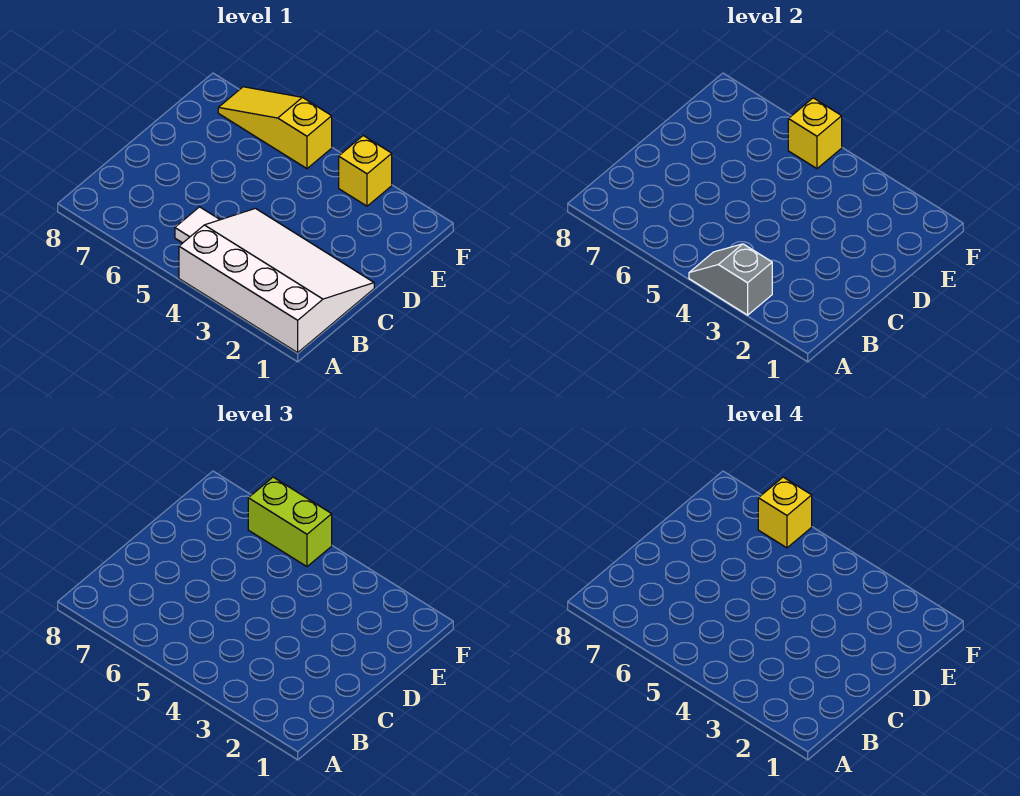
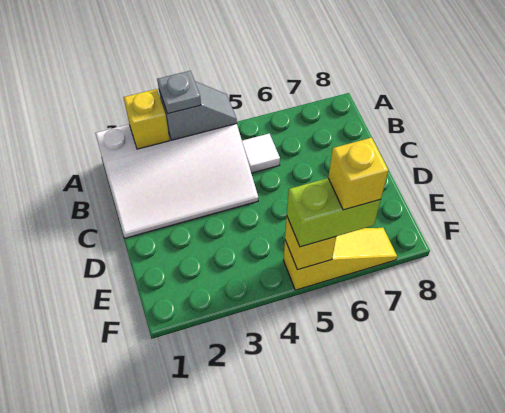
none -> grey 1x1 plate [157,71,201,114]
yellow 1x1 brick [339,136,392,206] -> yellow 1x1 brick moved to [123,89,170,149]

